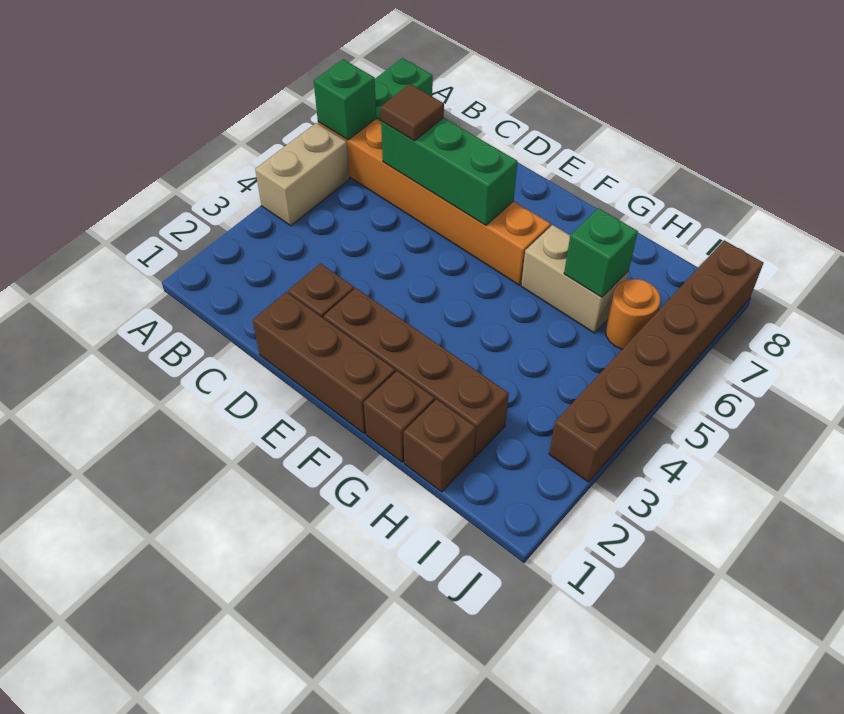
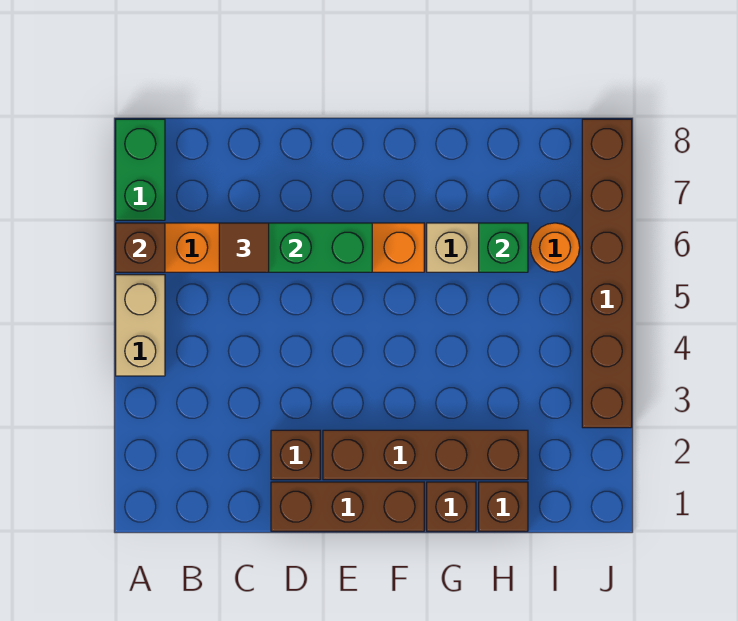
green 1x1 brick [314,59,376,140] -> brown 1x1 brick [116,223,165,272]

